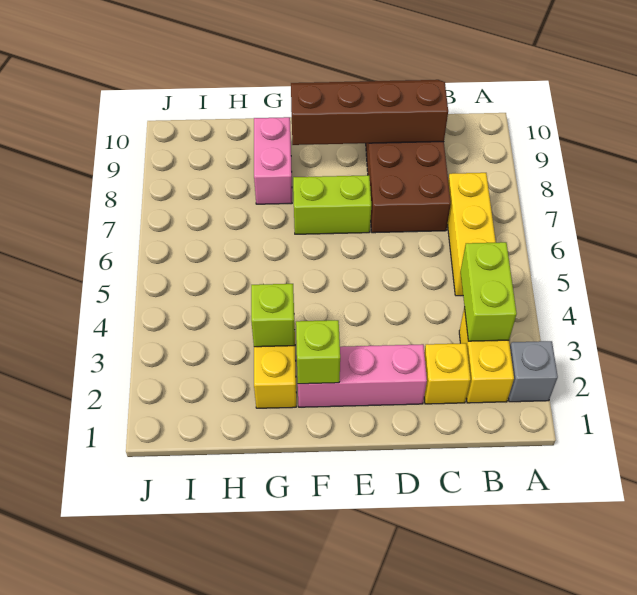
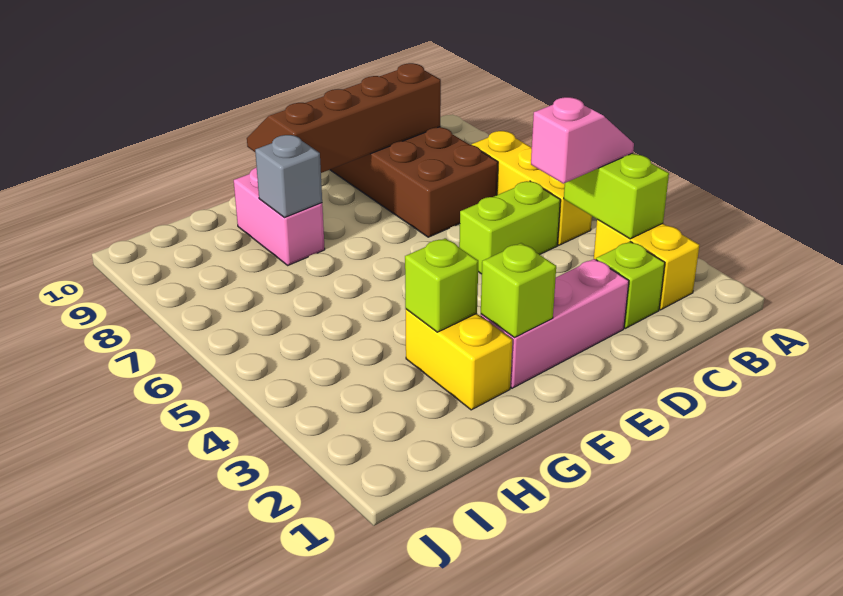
grey 1x1 brick [508,341,558,402] -> grey 1x1 brick moved to [255,135,322,218]
none -> pink 1x2 slope [531,97,634,184]
yellow 1x1 brick [424,343,471,404] -> lime 1x1 brick [596,242,665,328]
lime 1x2 brick [293,175,371,234] -> lime 1x2 brick moved to [459,181,560,274]

